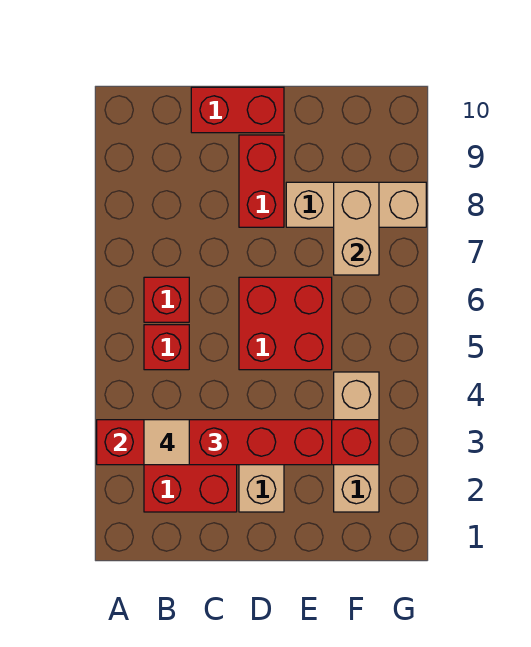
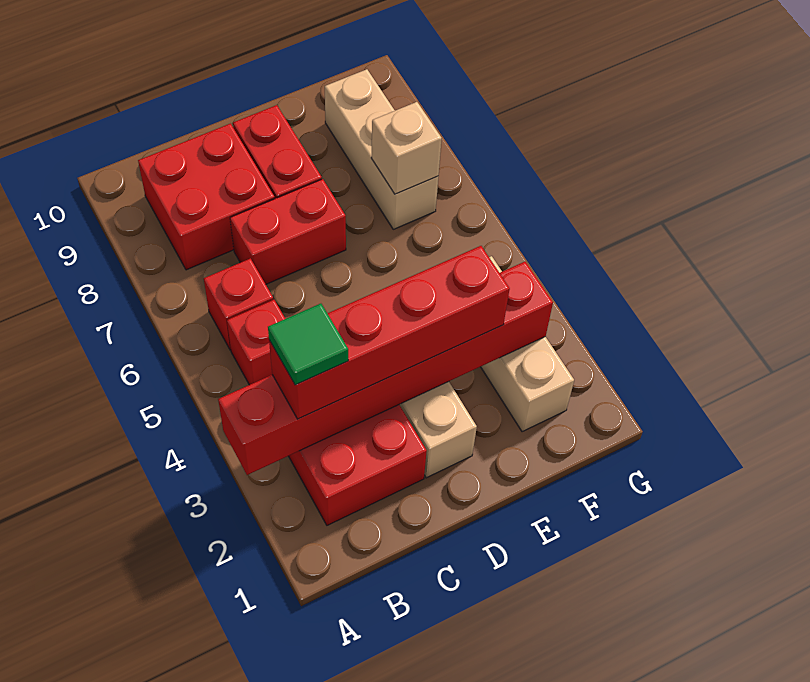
tan 1x1 tile [144,420,189,465] -> green 1x1 tile [268,304,348,385]
red 1x2 brick [191,87,284,133] -> red 1x2 brick moved to [230,179,346,284]
red 2x2 brick [239,277,332,370] -> red 2x2 brick moved to [138,124,275,270]
tan 1x3 brick [286,182,426,227] -> tan 1x3 brick turned to [325,69,438,229]
tan 1x2 brick [334,182,379,275] -> tan 1x1 brick [371,102,442,194]

